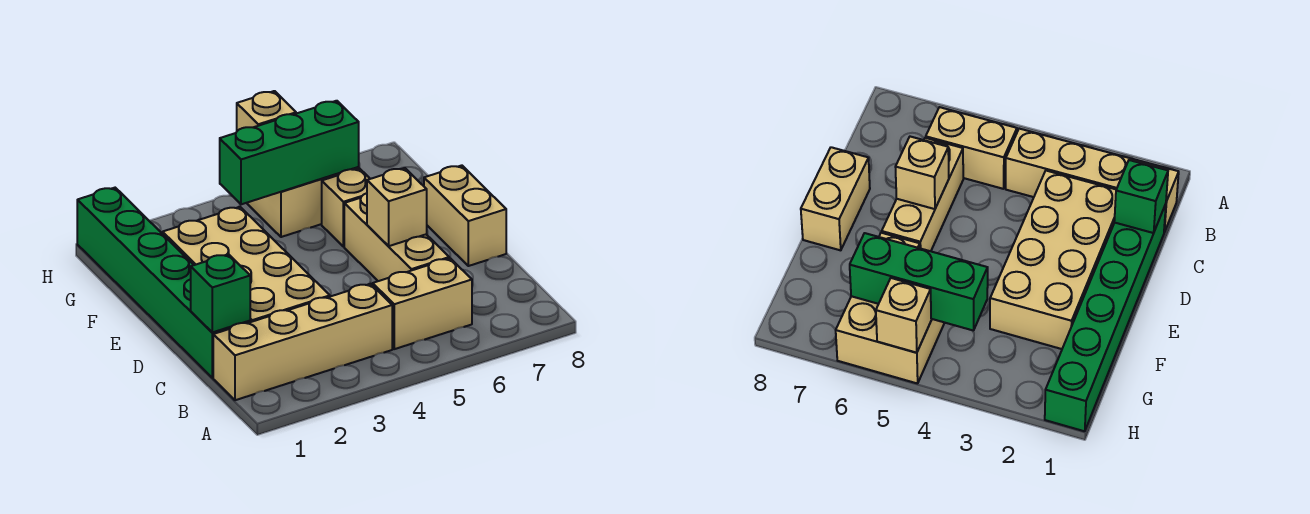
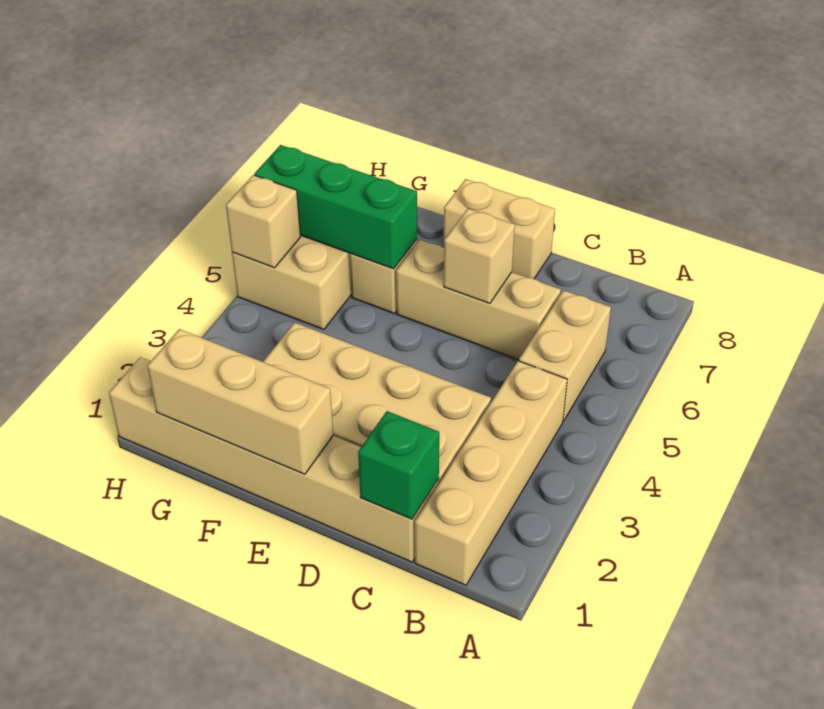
green 1x6 brick [77,188,250,378] -> tan 1x6 brick [109,357,439,562]
none -> tan 1x3 brick [147,329,333,474]
green 1x3 brick [220,101,359,204] -> green 1x3 brick turned to [255,145,417,269]

